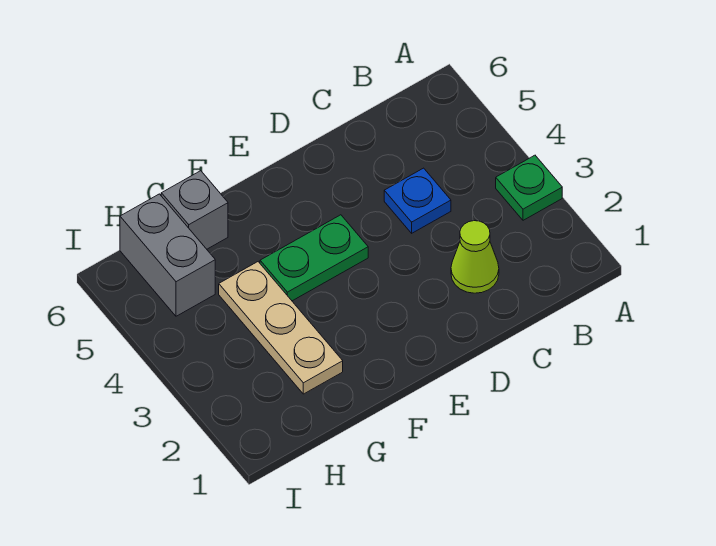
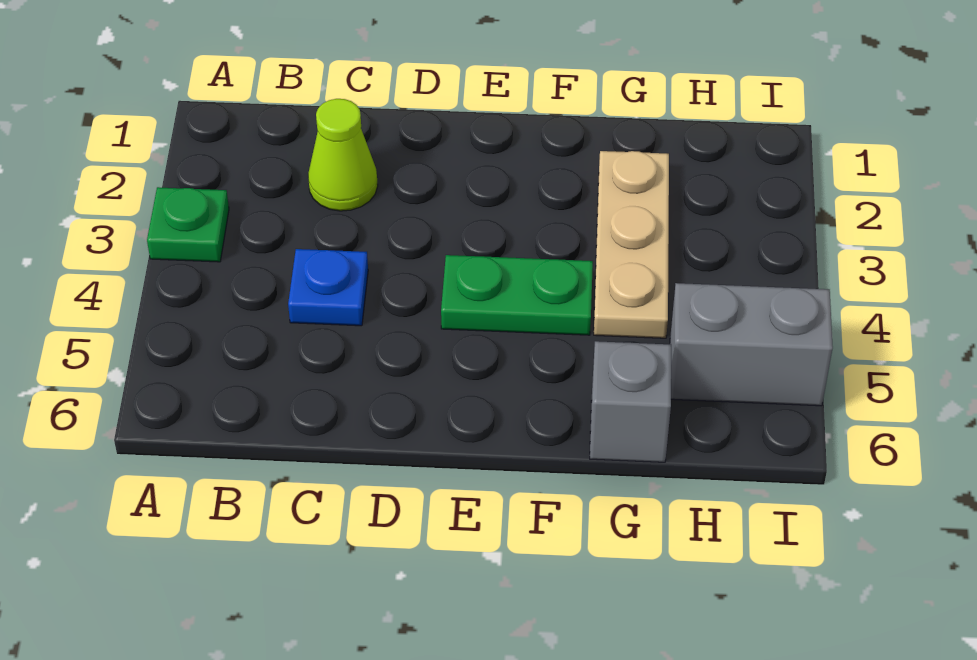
grey 1x2 brick [120,194,215,316] -> grey 1x2 brick turned to [670,283,833,406]

